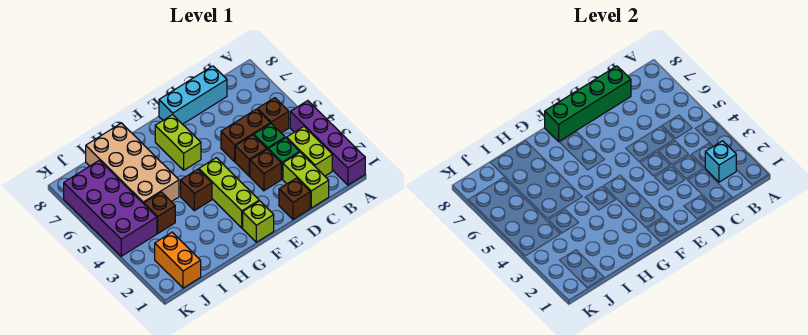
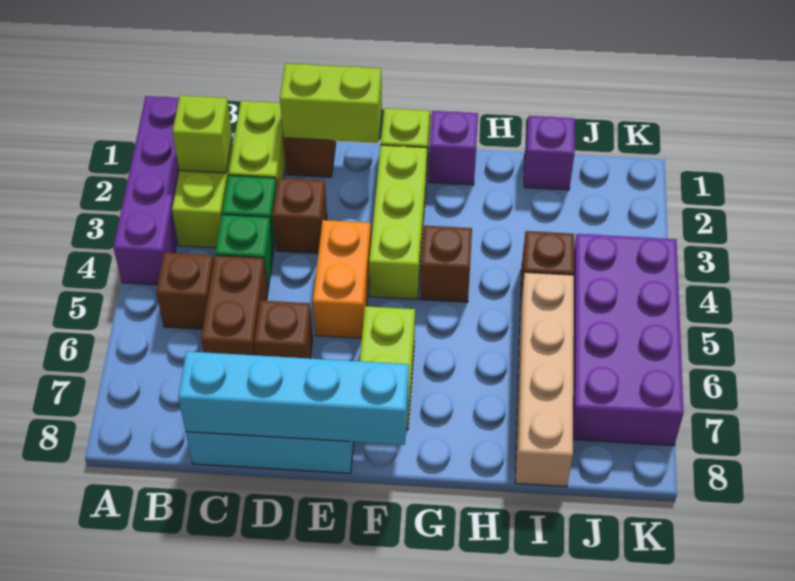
cyan 1x1 brick [705,141,736,182] -> lime 1x1 brick [173,96,232,173]
brown 1x2 brick [221,109,271,162] -> brown 1x2 brick turned to [201,255,268,355]
green 1x4 brick [545,66,631,141] -> cyan 1x4 brick [178,351,409,445]
none -> lime 1x2 brick [280,64,382,143]
brown 1x1 brick [235,135,267,176] -> brown 1x1 brick moved to [254,300,313,359]
none -> purple 1x1 brick [429,111,478,185]
tan 2x4 brick [86,123,179,204] -> tan 1x4 brick [515,272,574,487]
none -> purple 1x1 brick [524,116,575,190]
orange 1x2 brick [155,232,201,288] -> orange 1x2 brick moved to [313,220,371,338]

